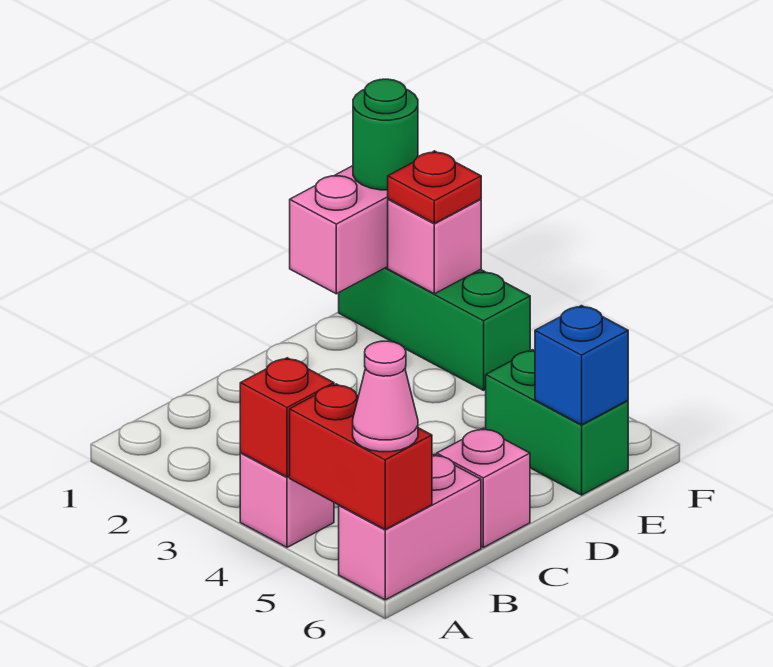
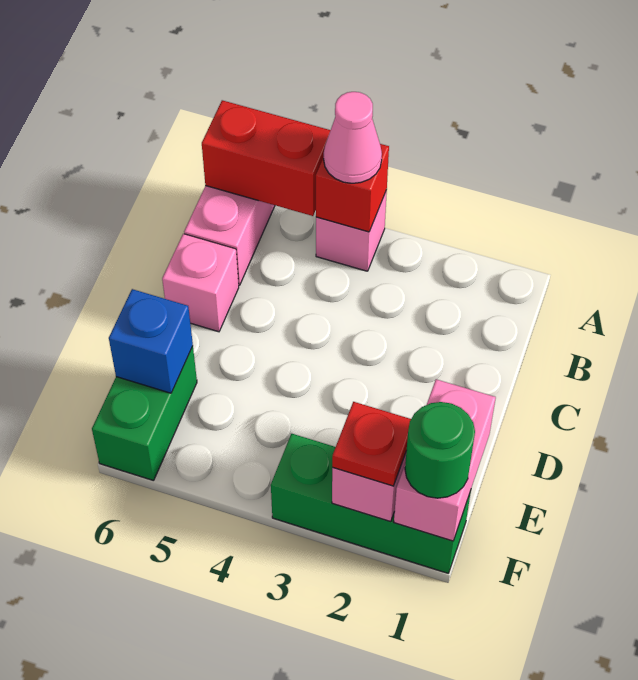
pink 1x1 cone [353,341,418,452] -> pink 1x1 cone moved to [324,92,382,183]
green 1x2 brick [486,350,628,495] -> green 1x2 brick turned to [92,346,197,481]

